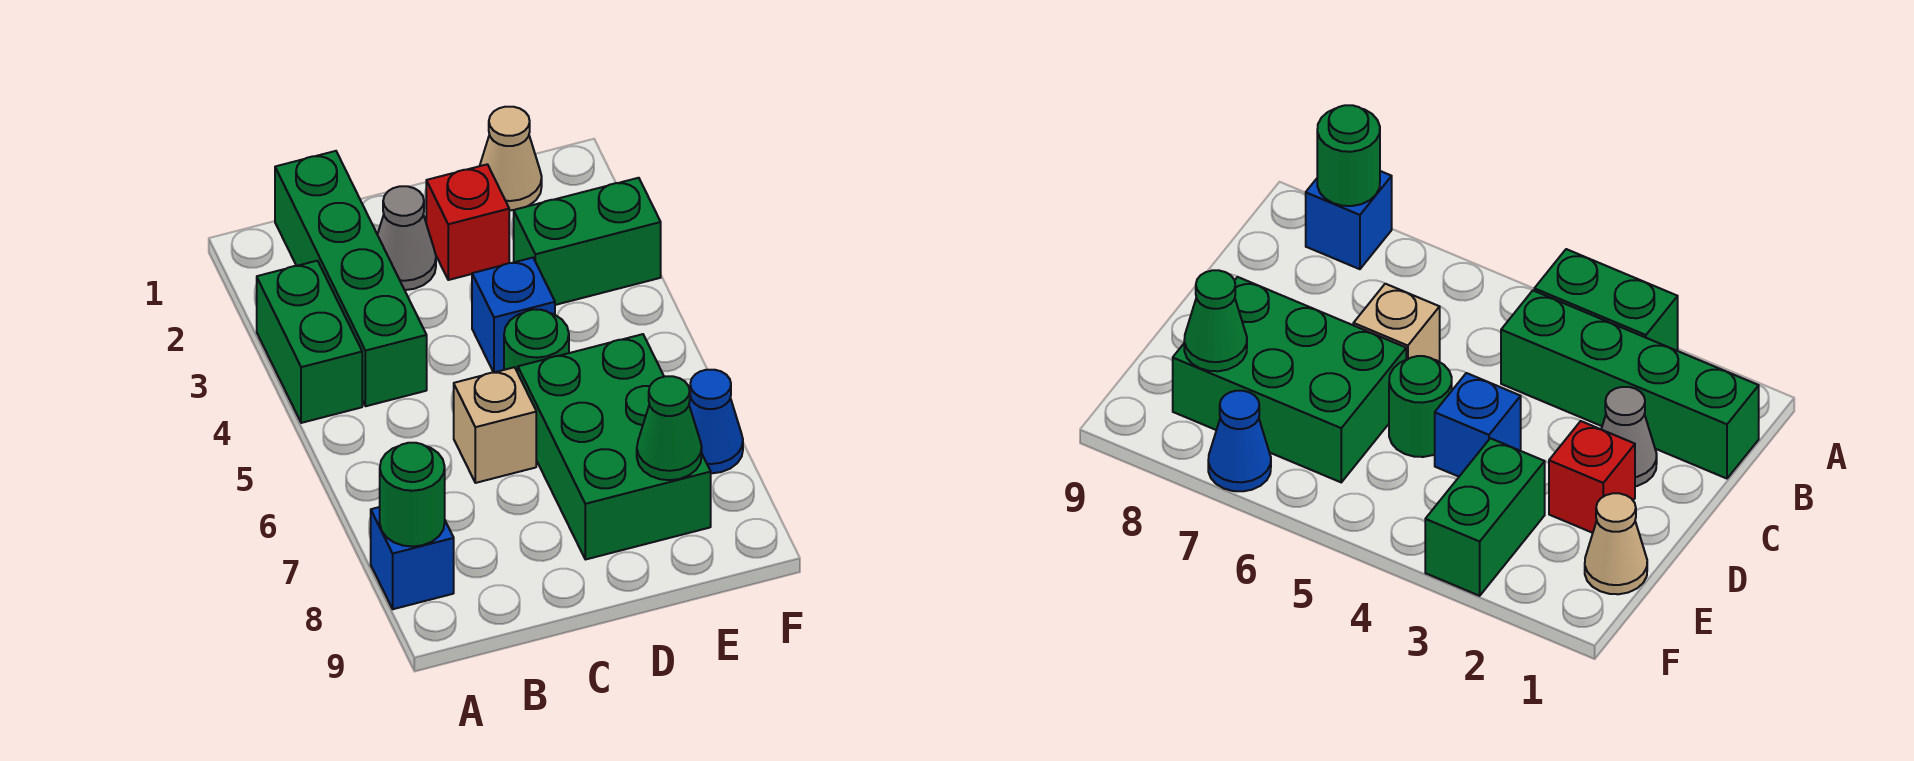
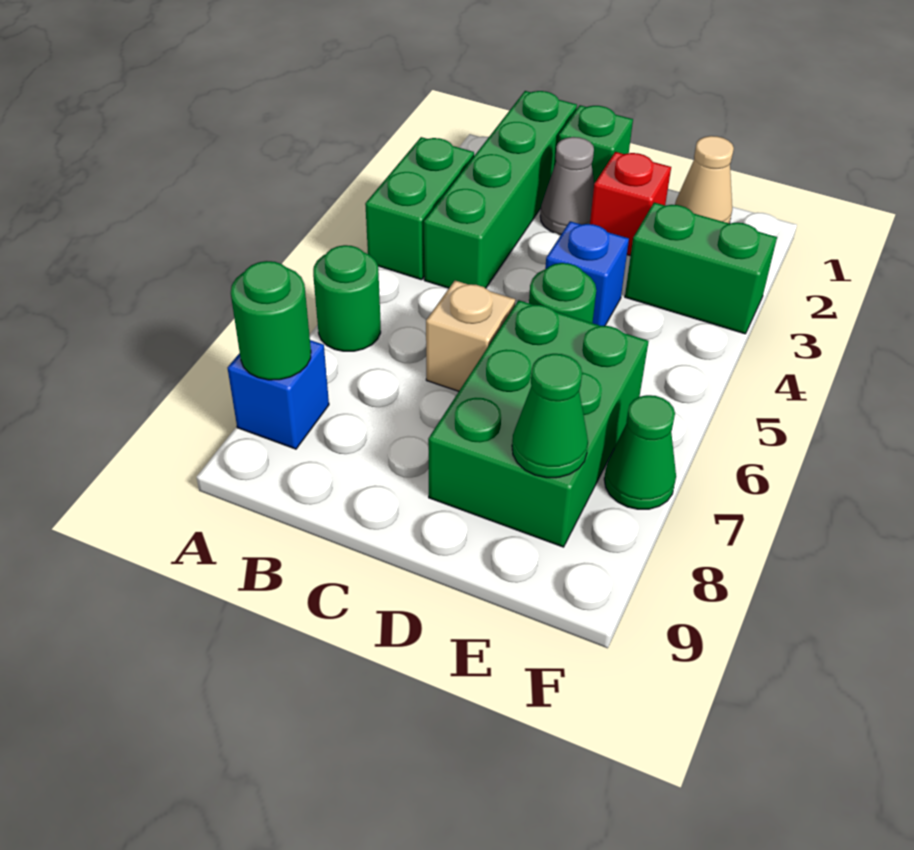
none -> green 1x1 round brick [313,245,381,351]
none -> green 1x1 brick [558,105,633,183]
blue 1x1 cone [689,370,743,473] -> green 1x1 cone [604,395,676,509]

